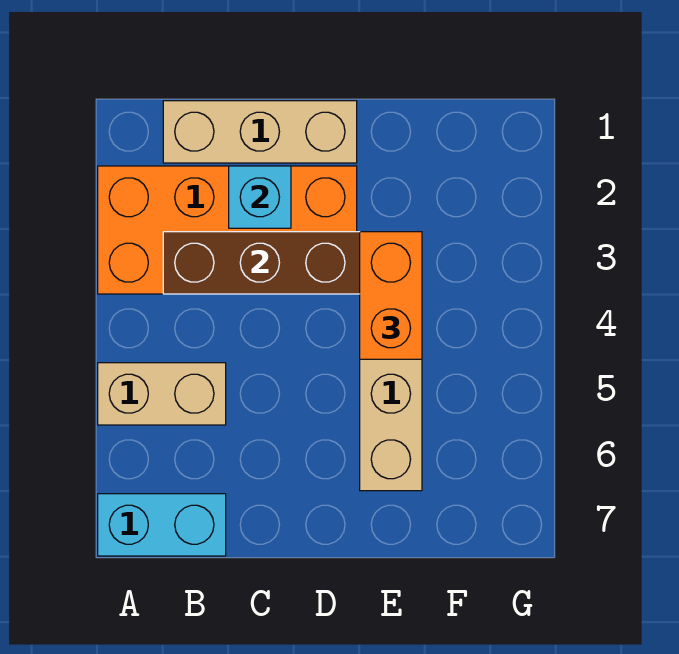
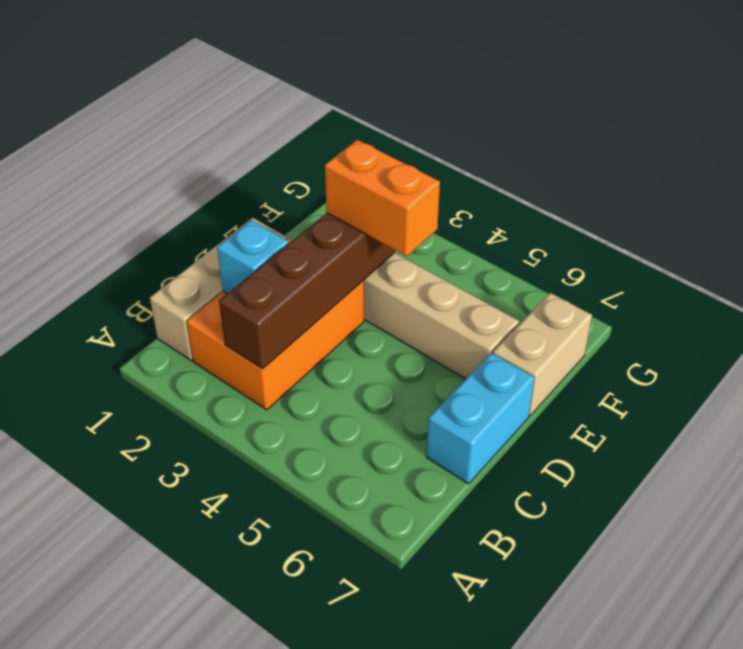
orange 2x4 brick [98,166,357,294] -> orange 2x3 brick [187,238,364,410]
tan 1x2 brick [98,363,226,425] -> tan 1x2 brick moved to [493,293,592,416]
cyan 1x2 brick [98,494,226,556] -> cyan 1x2 brick moved to [427,353,535,484]

